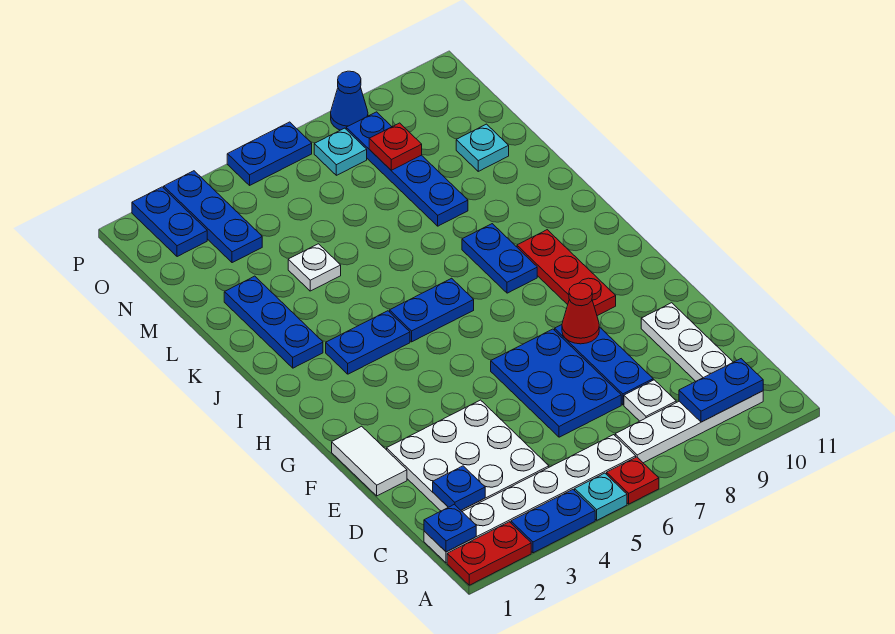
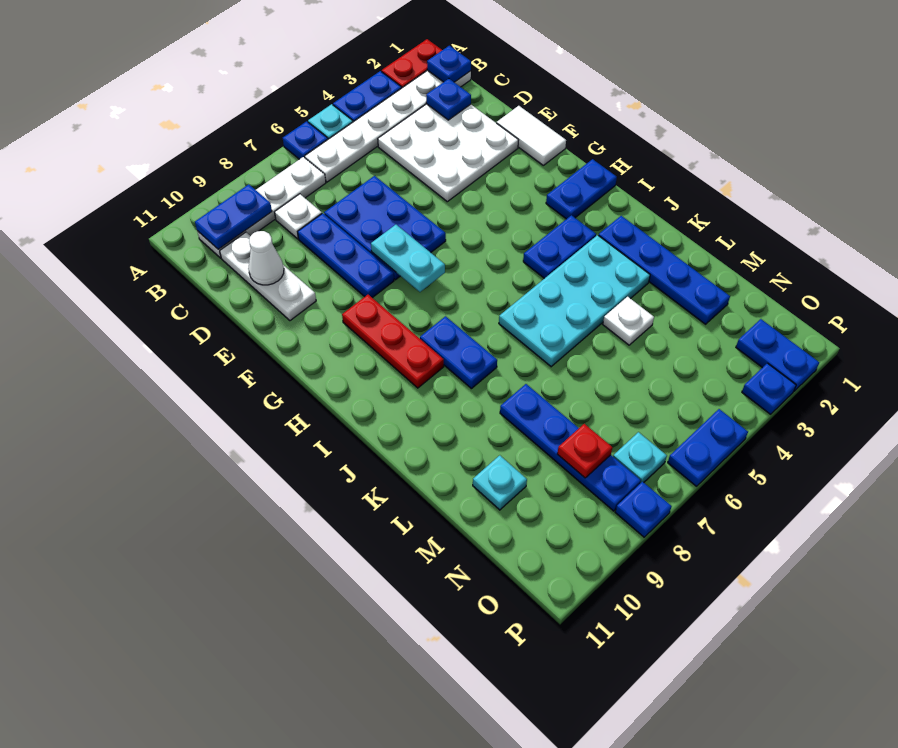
red 1x1 plate [607,457,659,504] -> blue 1x1 plate [283,121,328,159]
none -> white 1x1 cone [248,231,284,285]
none -> cyan 1x2 plate [371,225,445,292]
red 1x1 cone [562,283,599,344] -> none
blue 1x2 plate [390,278,474,342] -> blue 1x2 plate moved to [546,159,617,219]
blue 1x3 plate [224,276,323,368] -> blue 1x4 plate [598,216,730,324]
none -> cyan 2x4 plate [499,235,650,367]
blue 1x3 plate [164,171,262,263] -> blue 1x1 plate [742,363,796,414]
blue 1x1 cone [331,71,368,130] -> blue 1x1 plate [615,482,672,537]

